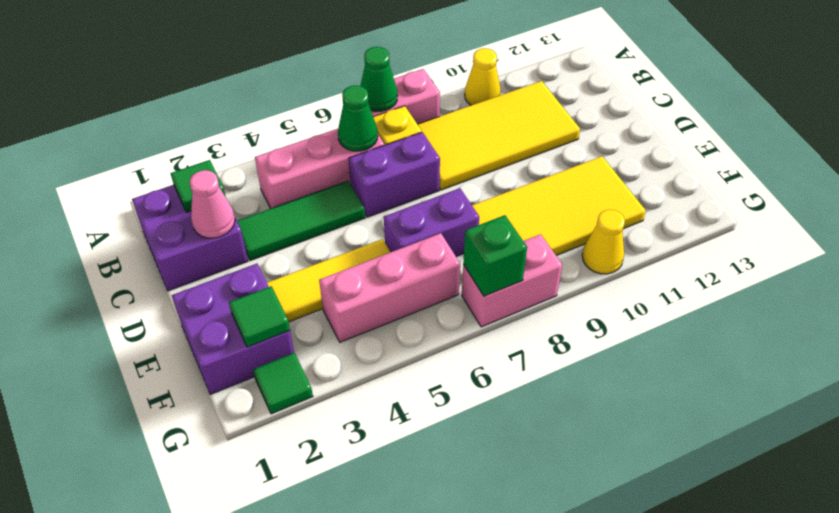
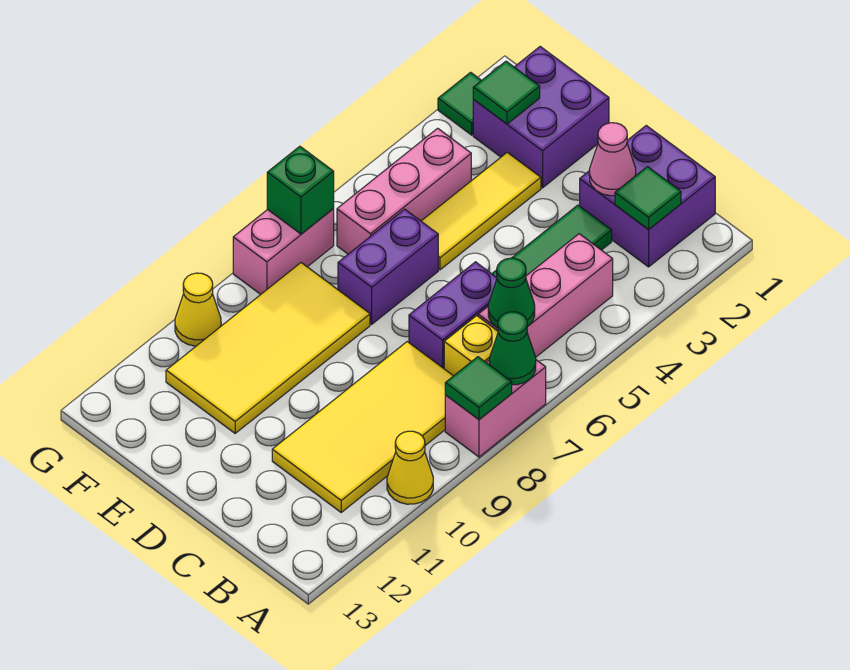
none -> green 1x1 tile [445,357,512,419]

